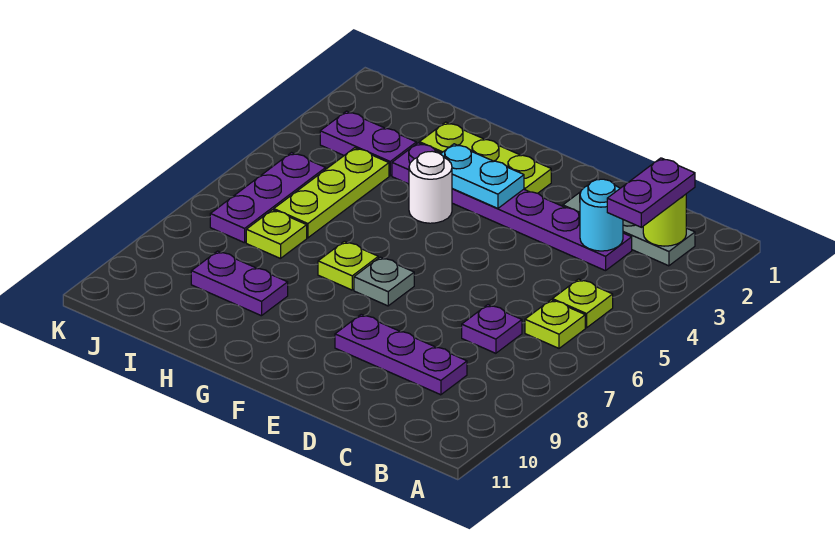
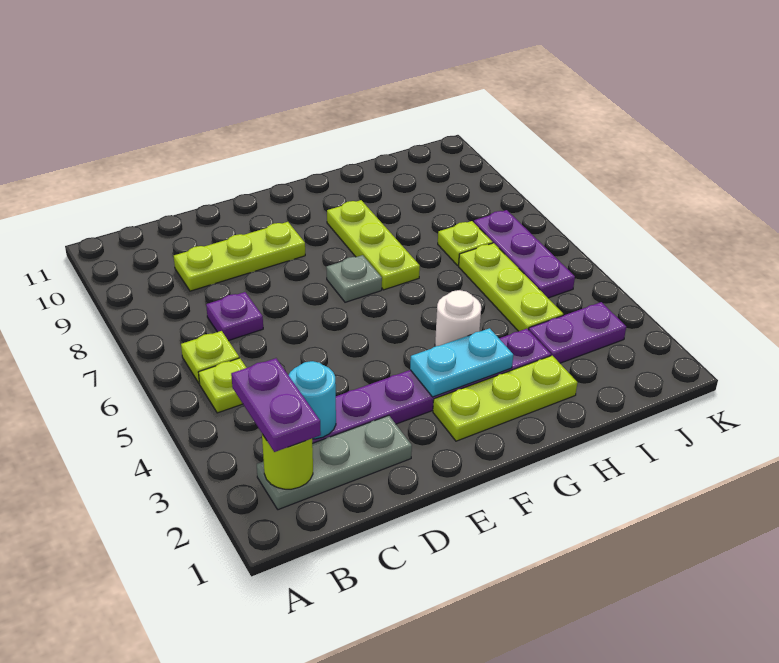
purple 1x3 plate [335,314,467,395] -> lime 1x3 plate [174,222,305,291]
lime 1x1 plate [318,241,378,290] -> lime 1x3 plate [327,200,420,290]
purple 1x2 plate [191,251,288,316] -> none

